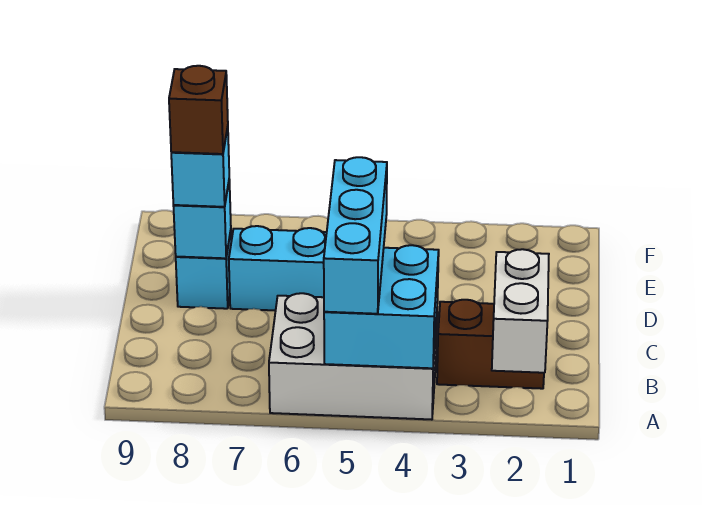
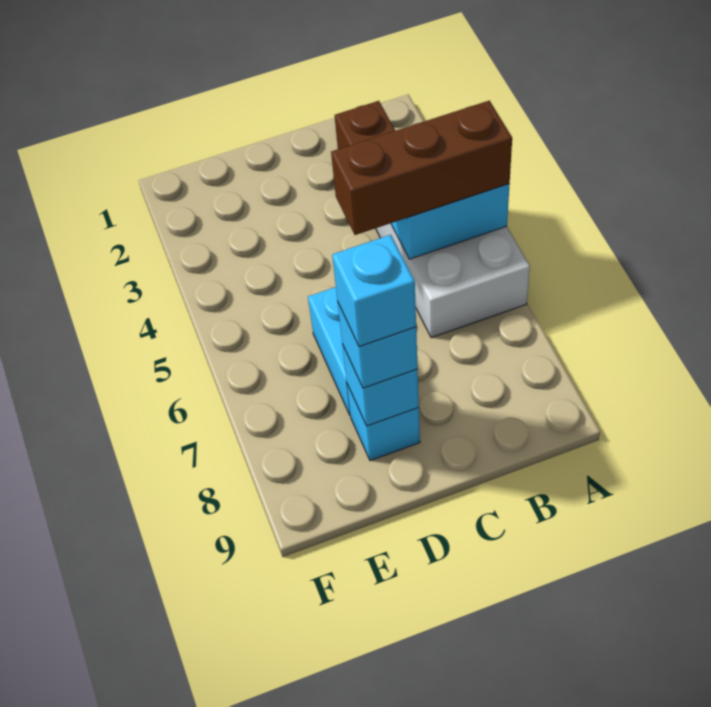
white 1x2 brick [492,249,549,373] -> none
cyan 1x3 brick [324,157,387,314] -> brown 1x3 brick [331,101,512,235]
brown 1x1 brick [169,66,228,154] -> cyan 1x1 brick [332,235,416,347]

